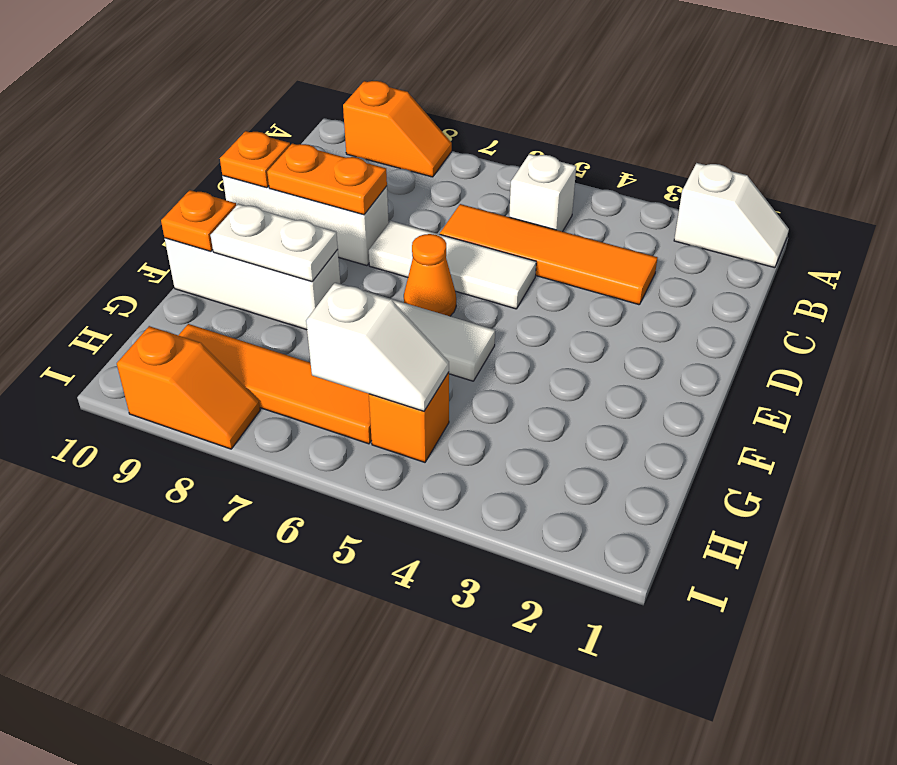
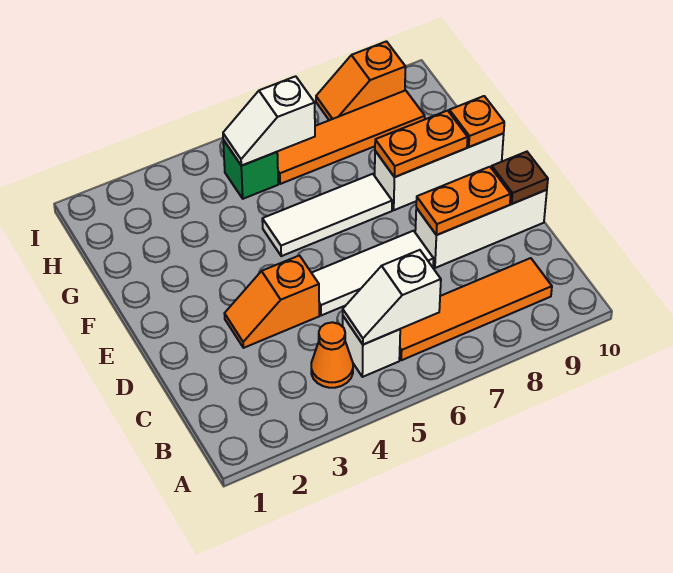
white 1x2 slope [674,163,789,268] -> white 1x2 slope moved to [343,250,441,345]
orange 1x2 slope [343,81,452,177] -> orange 1x2 slope moved to [224,256,319,348]
orange 1x4 tile [440,204,658,305] -> orange 1x4 tile moved to [399,258,552,360]
orange 1x1 plate [220,131,290,188] -> brown 1x1 plate [492,152,548,204]
orange 1x1 cone [404,234,456,316] -> orange 1x1 cone moved to [311,322,353,388]
white 1x2 plate [210,204,338,282] -> orange 1x2 plate [375,111,468,177]
orange 1x1 brick [369,372,449,462] -> green 1x1 brick [223,140,278,199]

